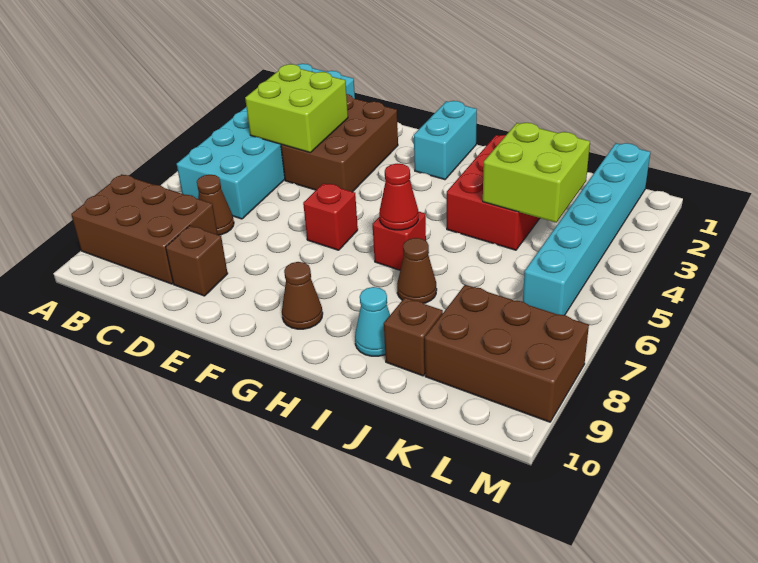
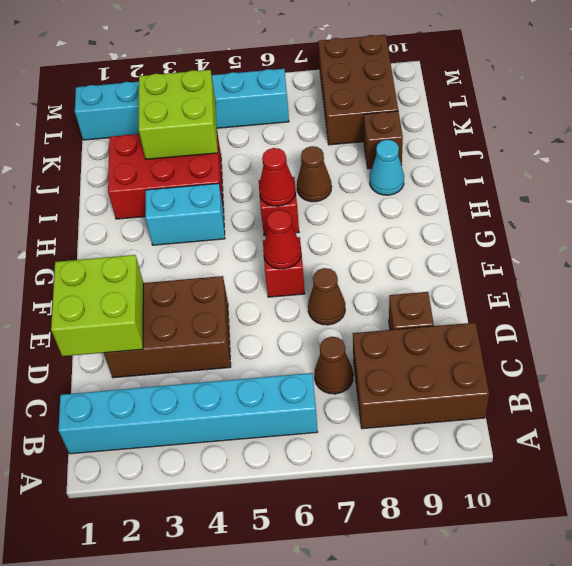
brown 2x3 brick [71,174,218,284] -> brown 2x3 brick turned to [353,323,489,429]
cyan 2x6 brick [177,64,355,219] -> cyan 1x6 brick [58,373,317,454]
lime 2x2 brick [245,64,348,153] -> lime 2x2 brick moved to [51,255,143,356]
none -> red 1x1 cone [263,210,301,269]
cyan 1x2 brick [414,101,477,180] -> cyan 1x2 brick moved to [145,183,225,245]
brown 1x1 cone [282,262,323,329] -> brown 1x1 cone moved to [308,268,345,325]

